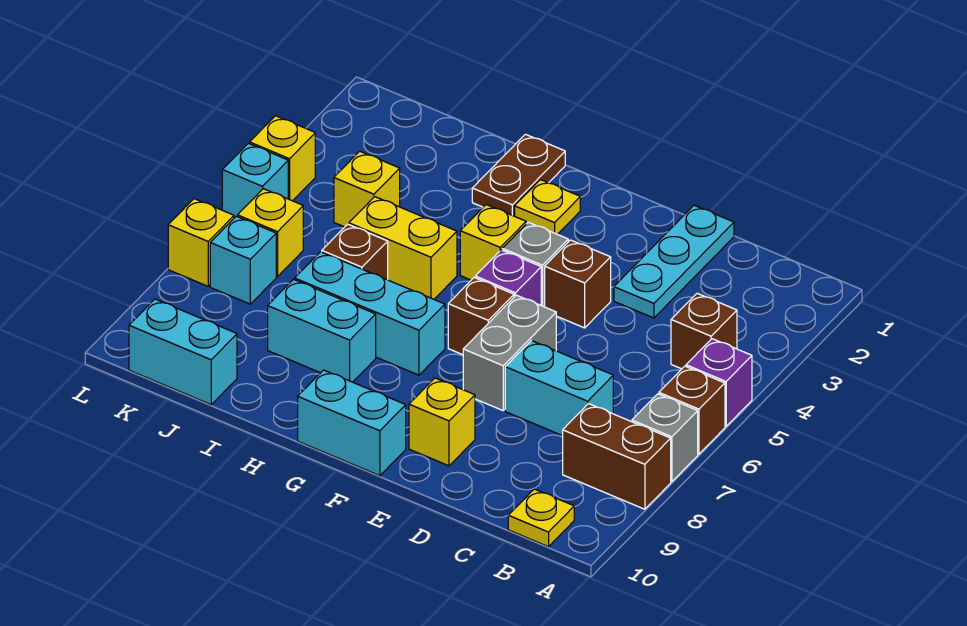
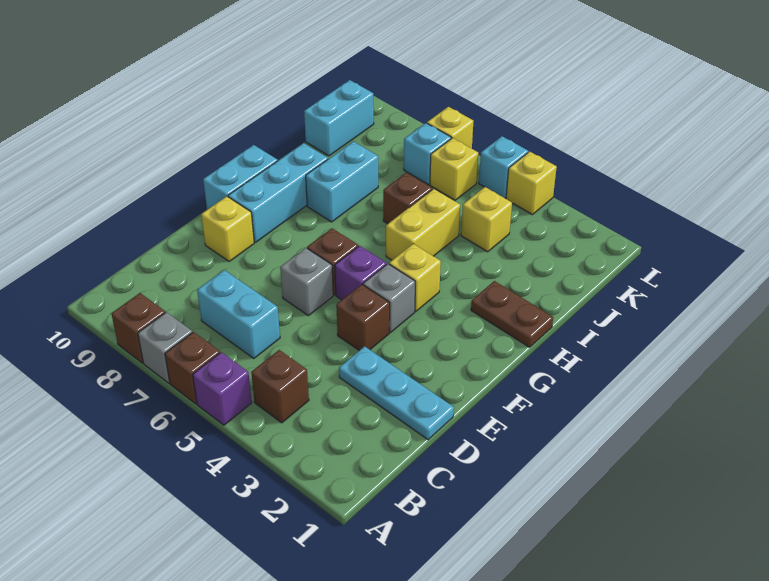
brown 1x2 brick [563,404,671,509] -> brown 1x1 brick [111,293,165,363]
yellow 1x1 plate [508,489,574,547] -> none
cyan 1x2 brick [505,341,613,436] -> cyan 1x2 brick turned to [197,270,280,358]
grey 1x2 brick [463,295,556,410] -> grey 1x1 brick [280,248,333,316]
yellow 1x1 plate [515,180,580,234] -> none
cyan 1x3 brick [295,252,445,375] -> cyan 1x3 brick moved to [228,143,328,242]

